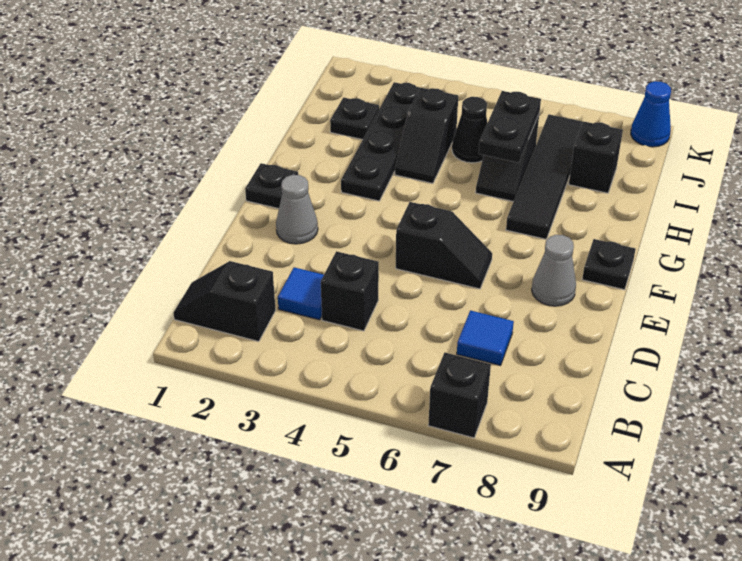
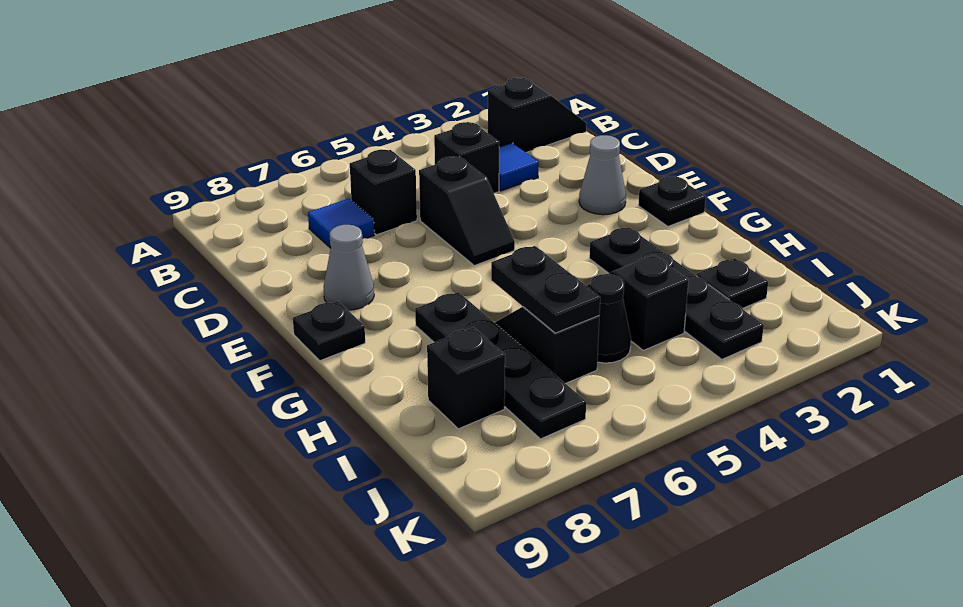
black 1x1 brick [428,353,491,438] -> black 1x1 brick moved to [350,150,417,235]
black 1x2 slope [396,202,492,289] -> black 1x2 slope turned to [419,156,515,266]
black 1x4 tile [506,114,583,239] -> black 1x4 plate [415,292,586,439]
blue 1x1 cone [631,81,671,147] -> none

